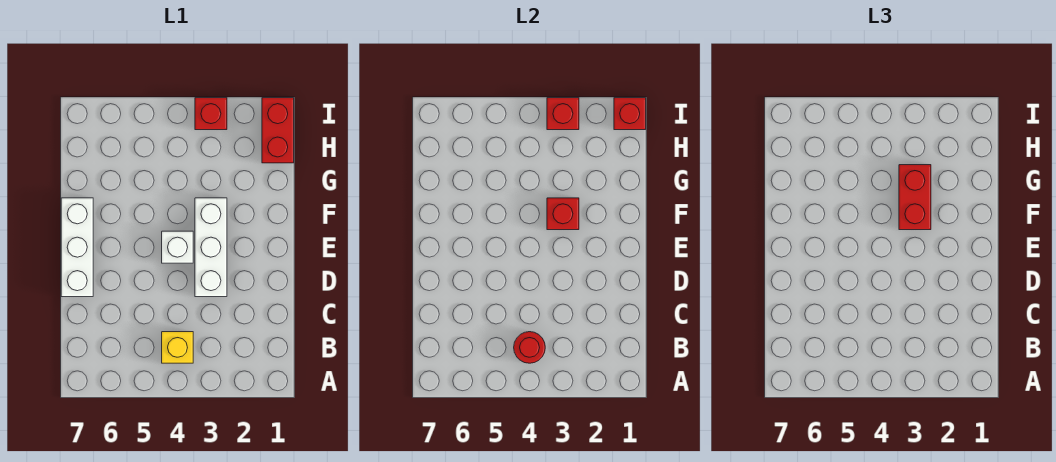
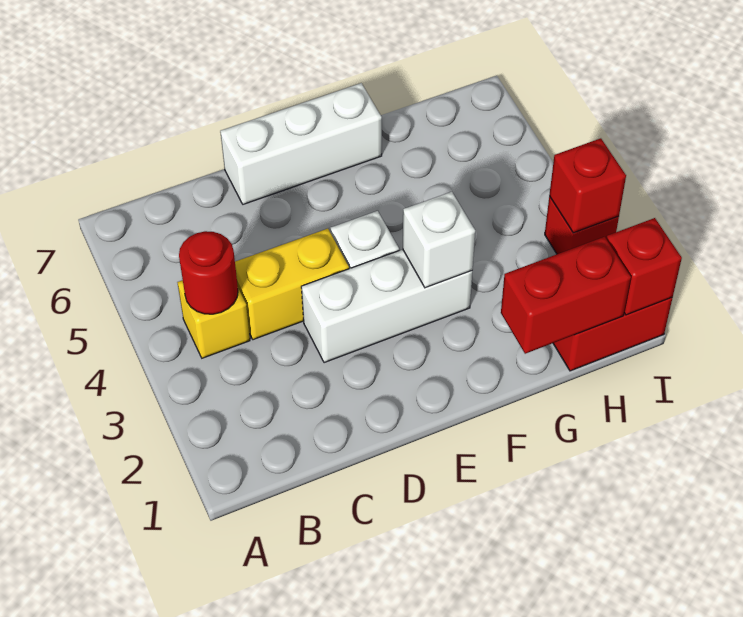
none -> yellow 1x2 brick [235,229,349,340]
red 1x1 brick [547,198,579,230] -> white 1x1 brick [403,192,475,288]
red 1x2 brick [899,165,931,230] -> red 1x2 brick moved to [501,237,631,354]

